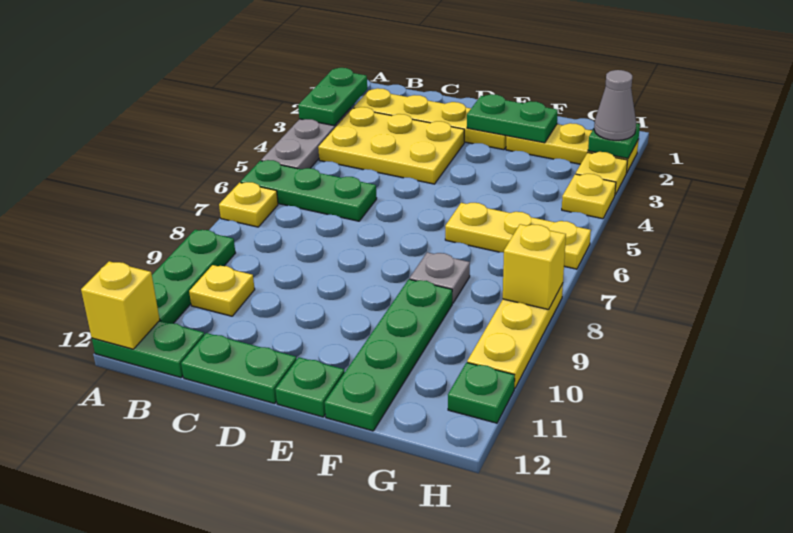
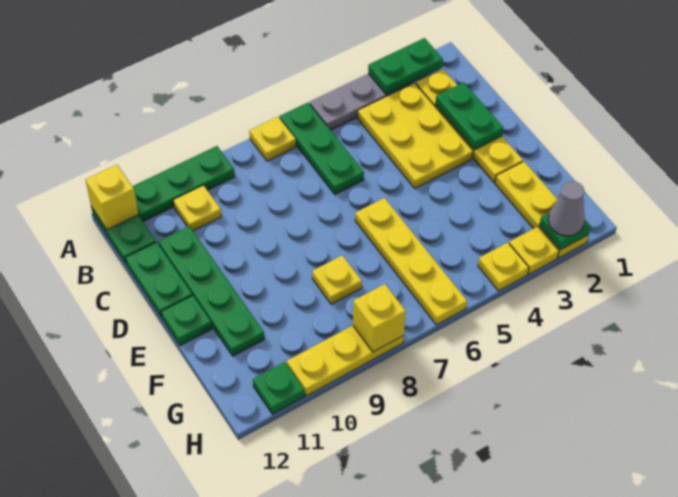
green 1x2 plate [467,94,558,143] -> green 1x2 plate moved to [435,82,503,150]
yellow 1x3 plate [445,203,591,269] -> yellow 1x4 plate [355,198,467,325]
grey 1x1 plate [410,252,470,303] -> yellow 1x1 plate [312,255,362,304]
green 1x4 plate [325,279,452,431] -> green 1x4 plate turned to [158,226,264,356]

